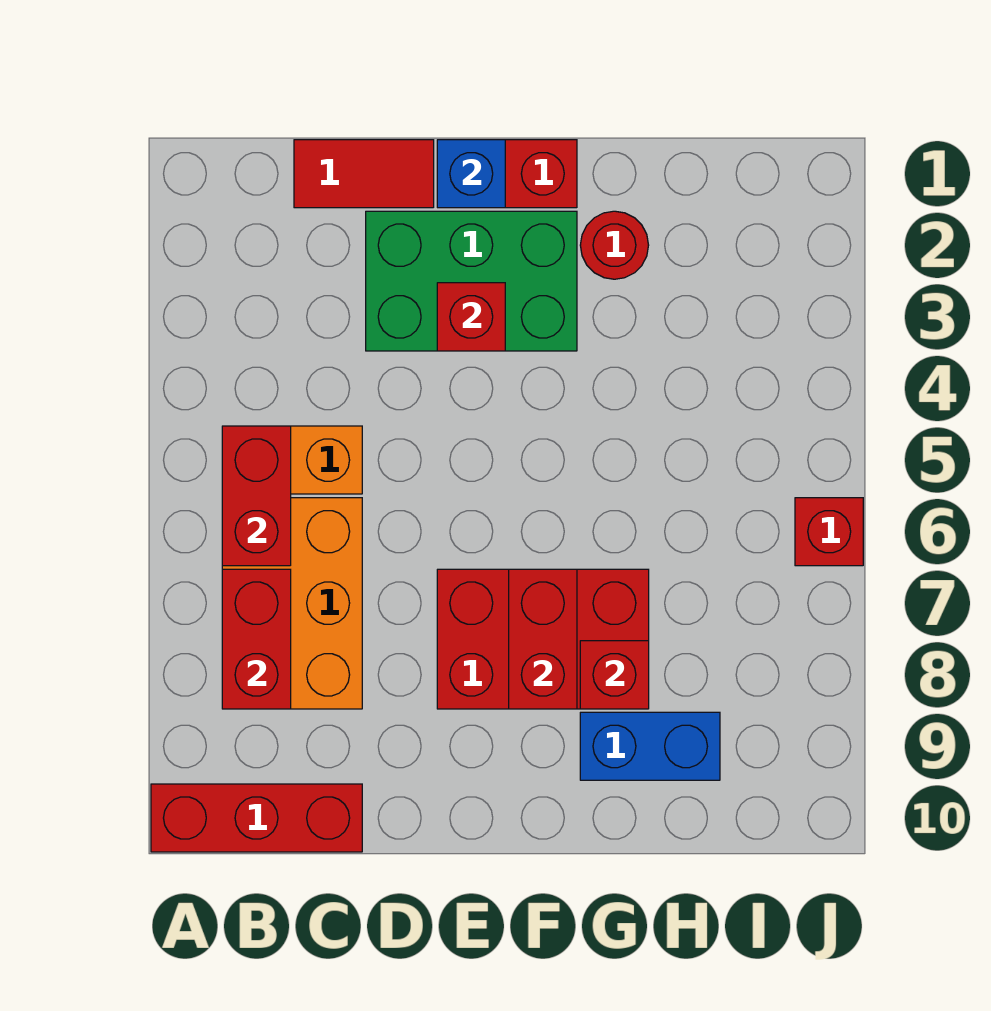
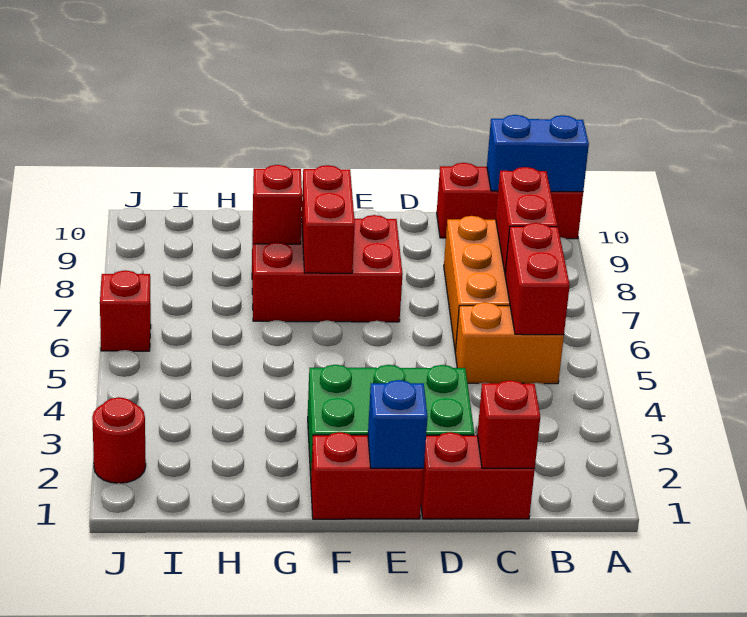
red 1x2 tile [294,140,434,208] -> red 1x2 brick [421,432,535,519]
red 1x1 brick [437,283,505,351] -> red 1x1 brick moved to [477,380,540,468]
red 1x1 round brick [580,211,649,279] -> red 1x1 round brick moved to [92,397,146,483]
blue 1x2 brick [580,712,720,780] -> blue 1x2 brick moved to [487,115,589,192]

